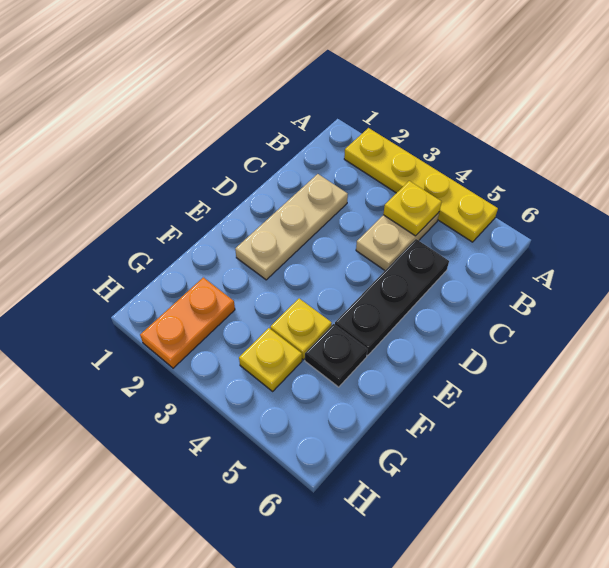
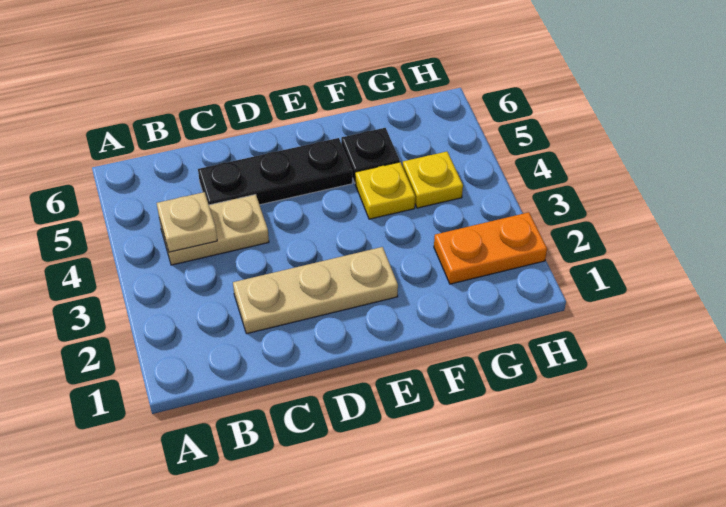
yellow 1x4 plate [344,128,498,242] -> none
yellow 1x1 plate [383,181,442,236] -> tan 1x1 plate [157,192,217,252]

